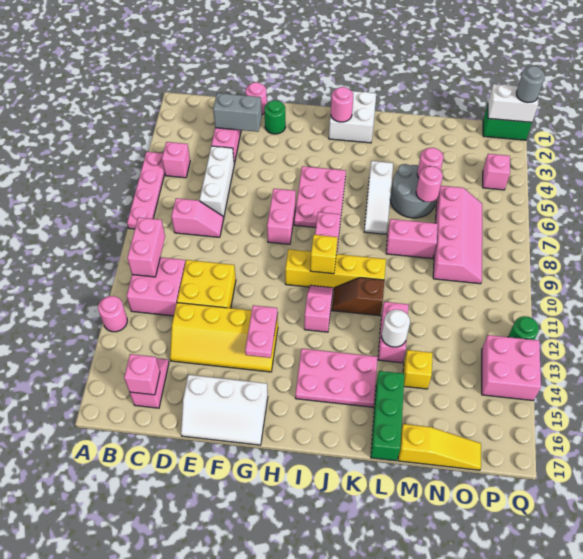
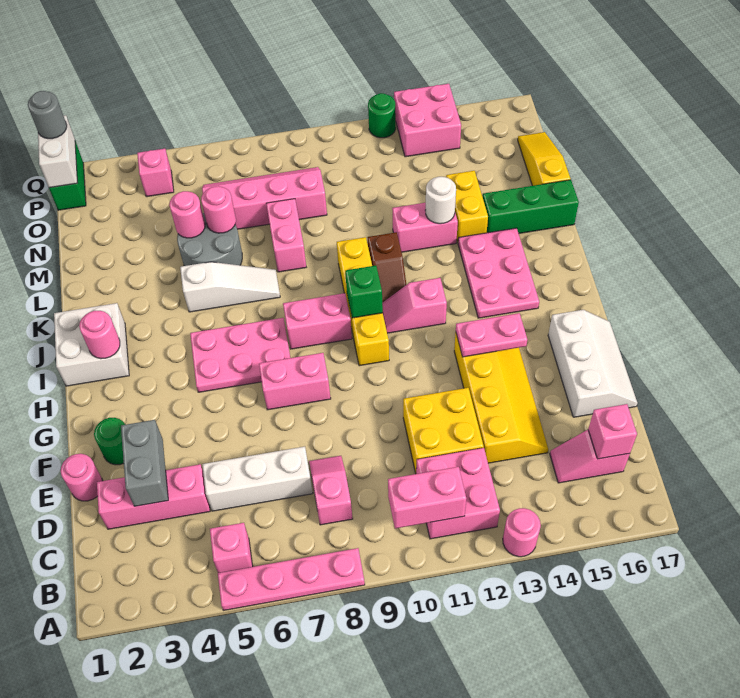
yellow 1x1 brick [310,235,338,274] -> green 1x1 brick [345,266,383,318]
yellow 1x1 brick [403,350,433,389] -> yellow 1x2 brick [446,171,488,242]

